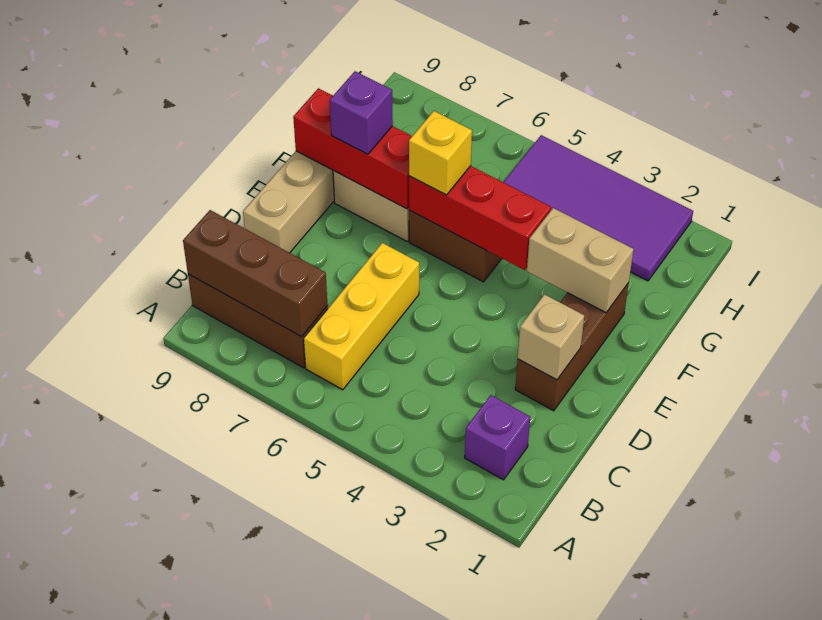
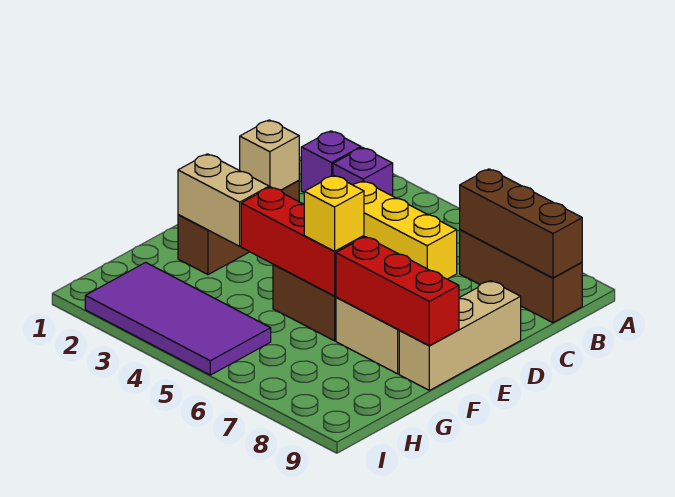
yellow 1x3 brick [304,243,419,390] -> yellow 1x3 brick turned to [353,181,457,279]
purple 1x1 brick [330,71,393,154] -> purple 1x1 brick moved to [333,148,393,196]

